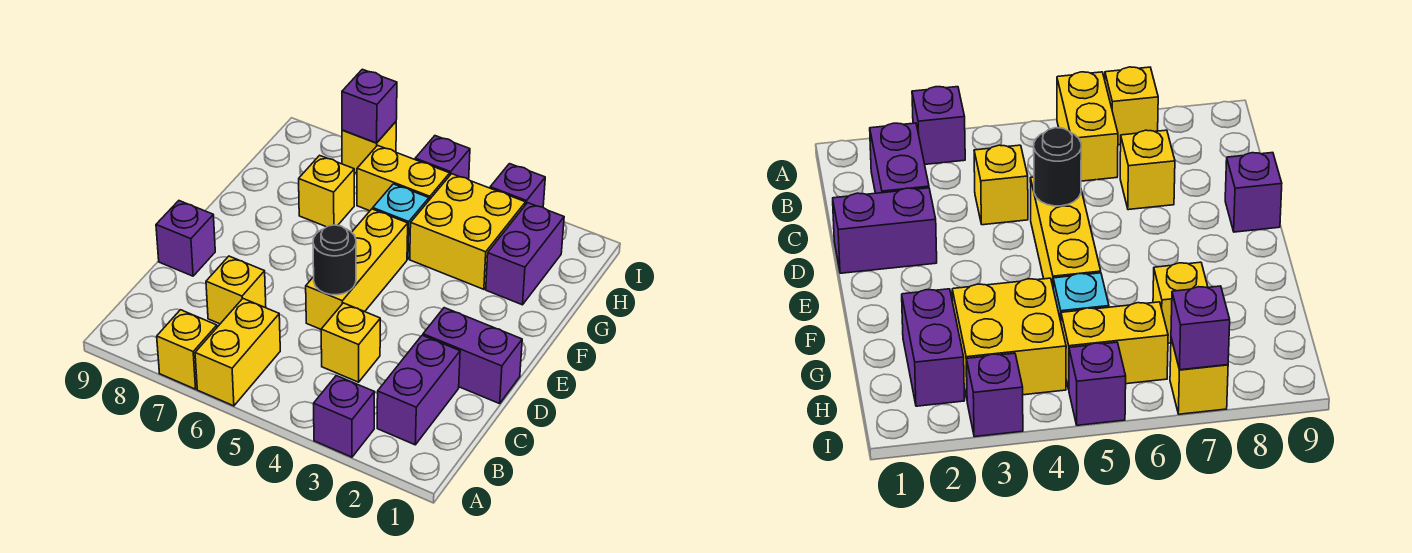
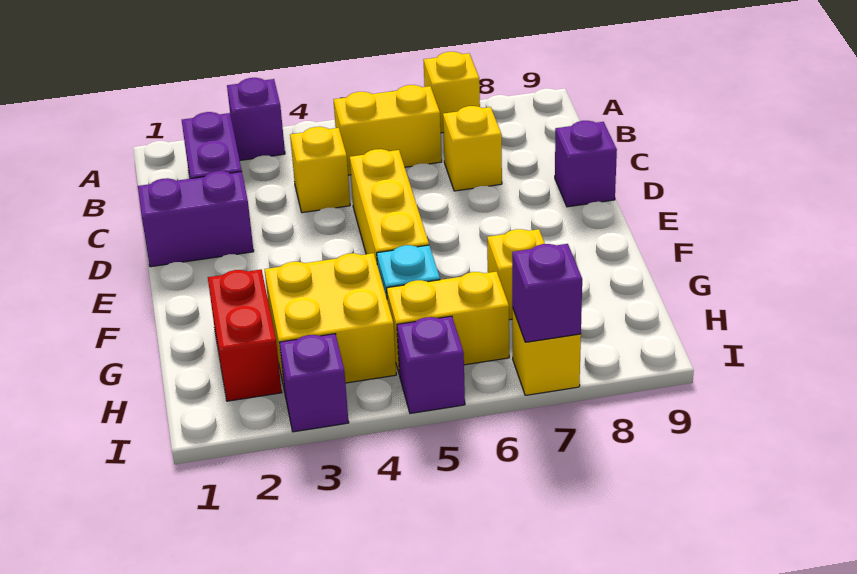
yellow 1x2 brick [195,299,280,406] -> yellow 1x2 brick turned to [334,85,442,175]
black 1x1 round brick [313,225,356,295] -> none
purple 1x2 brick [486,203,564,305] -> red 1x2 brick [208,270,282,401]

